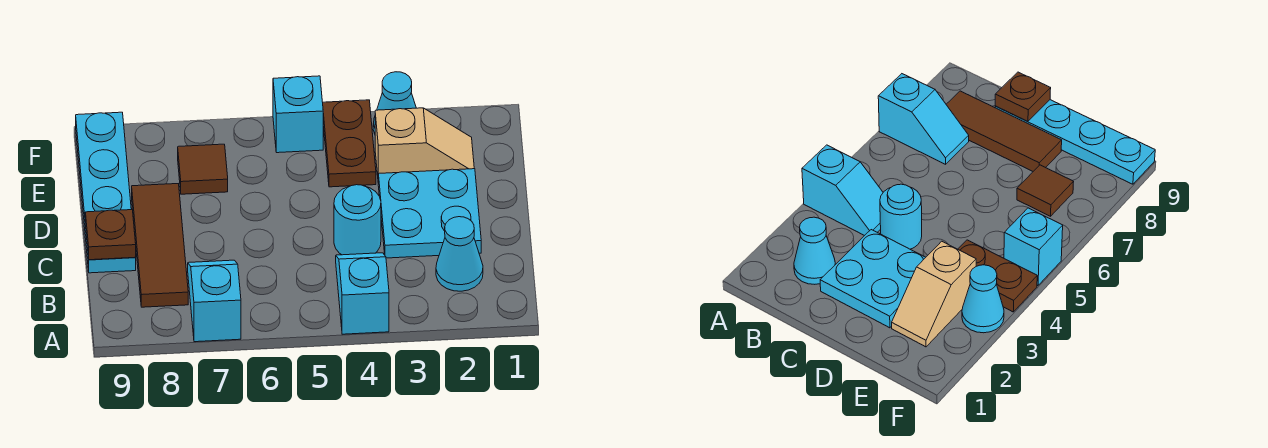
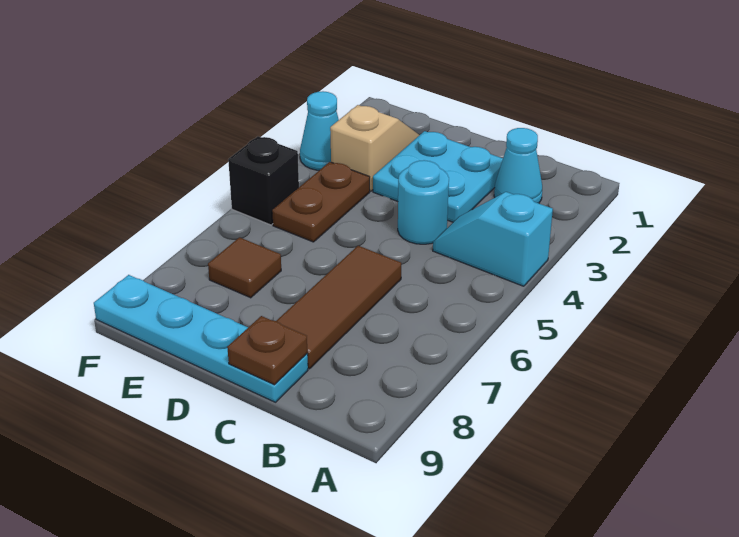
cyan 1x2 slope [188,260,241,342] -> none
brown 1x3 tile [132,184,188,307] -> brown 1x3 tile turned to [276,246,401,369]
brown 1x2 plate [323,100,376,187] -> brown 1x2 plate turned to [272,162,370,242]
cyan 1x1 brick [273,76,323,153] -> black 1x1 brick [228,136,299,225]

